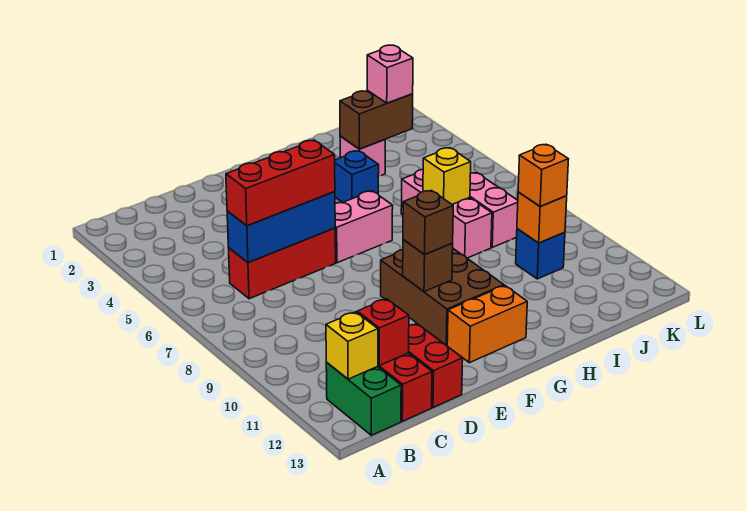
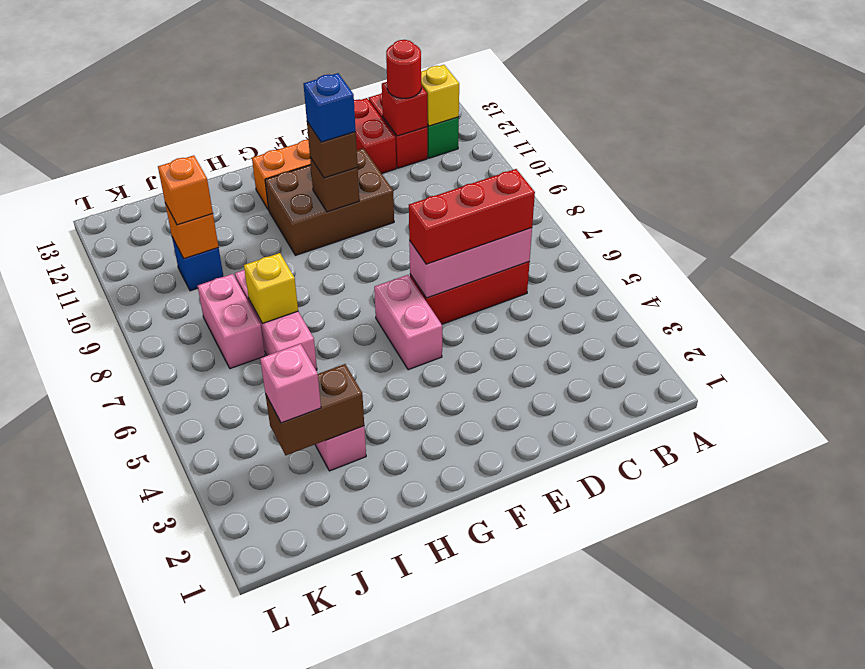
blue 1x3 brick [227,192,335,263] -> pink 1x3 brick [409,228,532,298]
none -> red 1x1 round brick [386,40,421,98]
pink 1x2 brick [335,191,393,263] -> pink 1x2 brick turned to [374,275,442,370]
brown 2x3 brick [381,249,504,345] -> brown 2x3 brick turned to [265,148,394,255]
blue 1x1 brick [335,151,379,202] -> blue 1x1 brick moved to [303,73,356,142]

